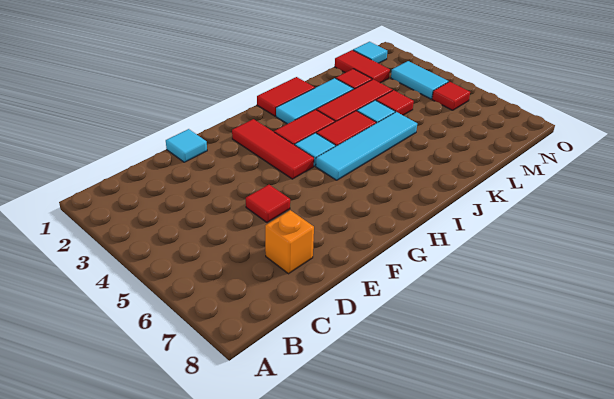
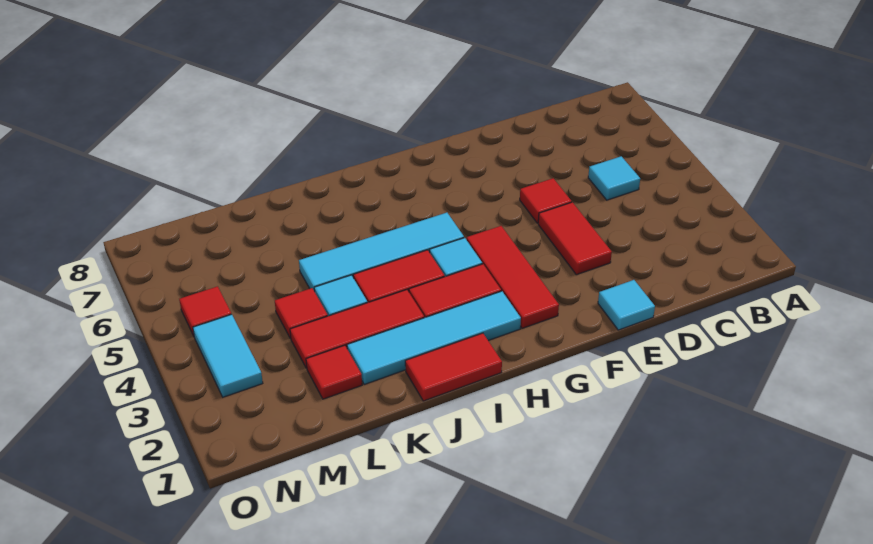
orange 1x1 brick [265,210,314,274] -> none
cyan 1x3 tile [276,78,353,124] -> cyan 1x4 tile [347,291,521,384]
red 1x2 tile [335,50,390,83] -> red 1x2 tile moved to [538,202,612,275]
cyan 1x1 tile [353,42,387,63] -> cyan 1x1 tile moved to [588,156,640,200]

